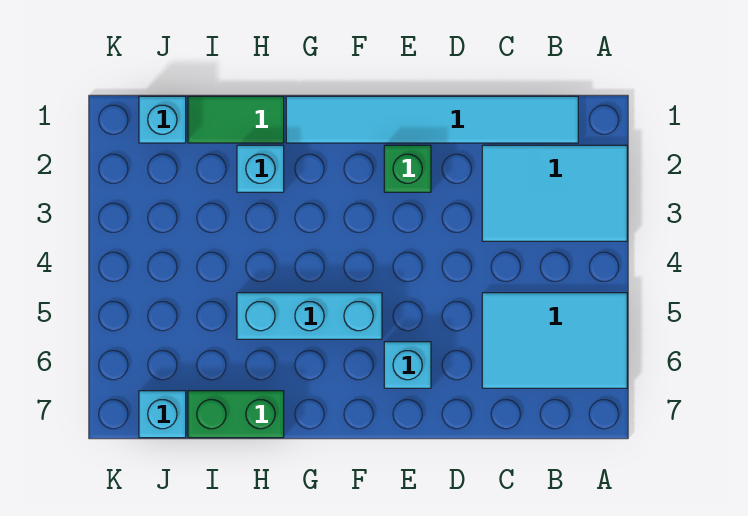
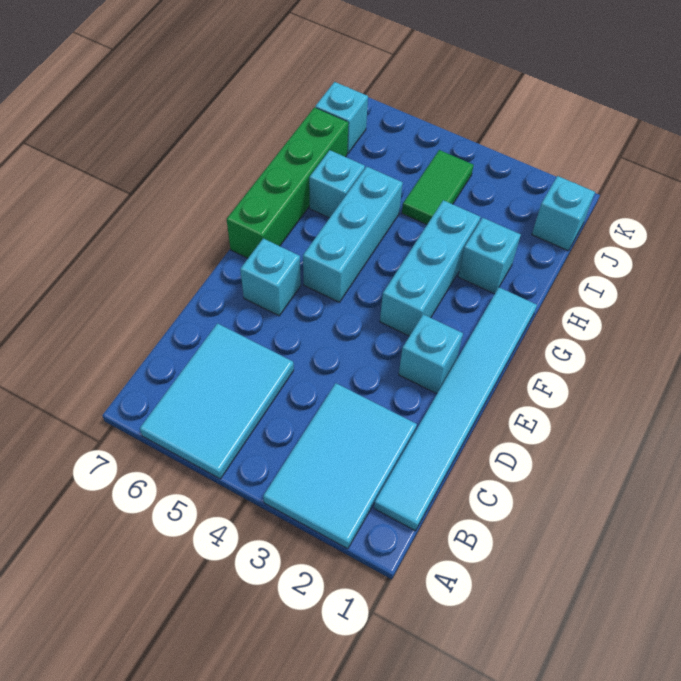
green 1x1 brick [384,145,431,192] -> cyan 1x1 brick [399,314,463,394]
none -> cyan 1x3 brick [380,200,480,336]
green 1x2 tile [188,96,284,143] -> green 1x2 tile moved to [402,150,474,225]
none -> cyan 1x1 brick [309,150,365,218]
green 1x2 brick [188,391,284,438] -> green 1x4 brick [227,107,348,258]

